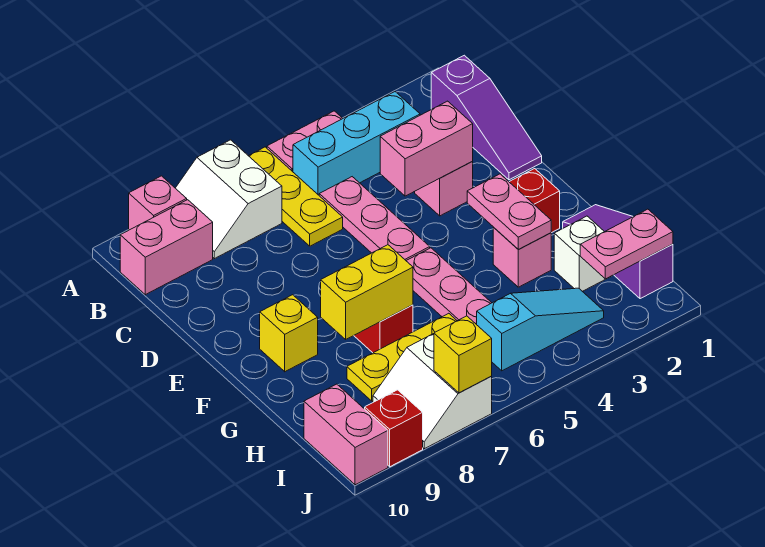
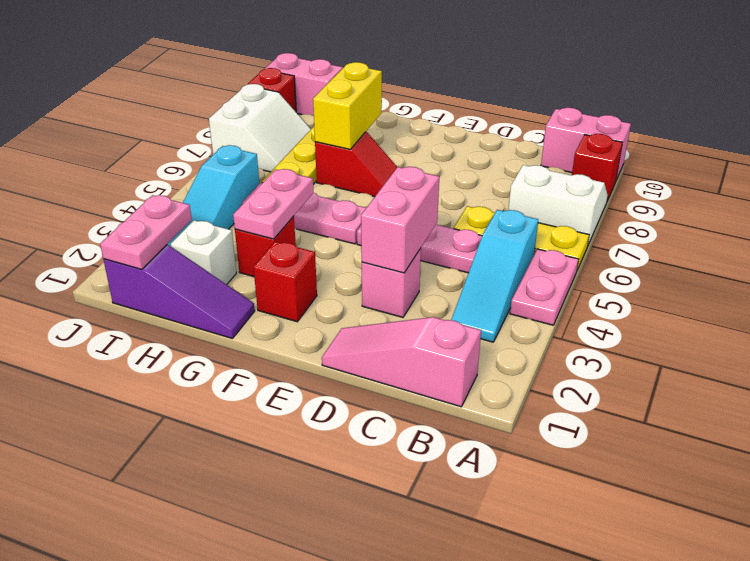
pink 1x1 brick [129,176,187,230] -> red 1x1 brick [572,134,623,201]
purple 1x3 slope [431,55,542,180] -> pink 1x3 slope [322,317,481,407]
cyan 1x3 brick [293,92,420,195] -> cyan 1x3 slope [451,210,538,342]
pink 1x2 brick [120,200,213,295] -> pink 1x2 brick turned to [541,108,631,180]
pink 1x2 plate [467,174,551,250] -> pink 1x2 plate turned to [233,169,314,239]
yellow 1x1 brick [260,295,318,372] -> none
pink 1x1 brick [493,228,551,287] -> red 1x1 brick [235,216,296,277]
white 2x2 slope [373,334,492,449] -> white 2x2 slope turned to [209,84,311,172]
yellow 1x1 brick [434,316,492,393] -> none

